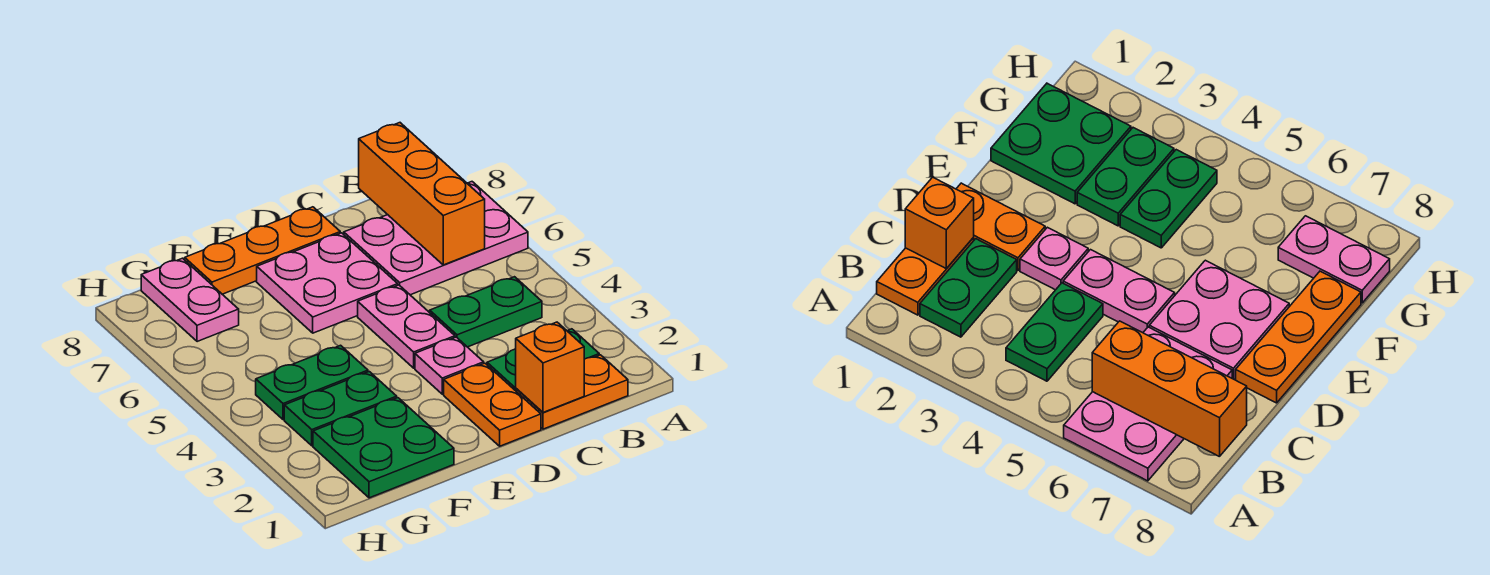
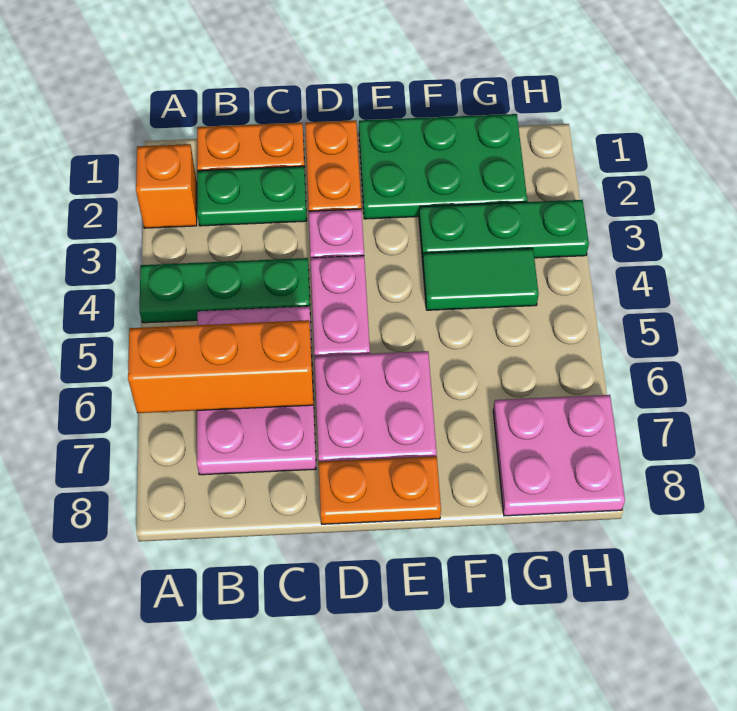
pink 2x3 plate [344,182,528,295] -> pink 2x3 plate turned to [197,306,316,475]
green 1x2 plate [430,277,542,347] -> green 1x3 plate [140,258,310,323]
orange 1x3 brick [359,123,485,265] -> orange 1x3 brick turned to [128,320,313,413]
orange 1x1 brick [516,322,584,412] -> orange 1x1 brick moved to [136,144,197,228]
orange 1x3 plate [185,207,340,294] -> orange 1x2 plate [319,456,441,524]
green 2x2 plate [313,398,454,498] -> green 2x3 plate [359,114,527,219]
green 1x2 plate [284,372,397,446] -> green 1x3 plate [419,200,589,262]
green 1x2 plate [256,345,368,420] -> green 1x2 tile [423,248,539,310]
pink 1x2 plate [141,258,239,342] -> pink 2x2 plate [493,395,625,516]

